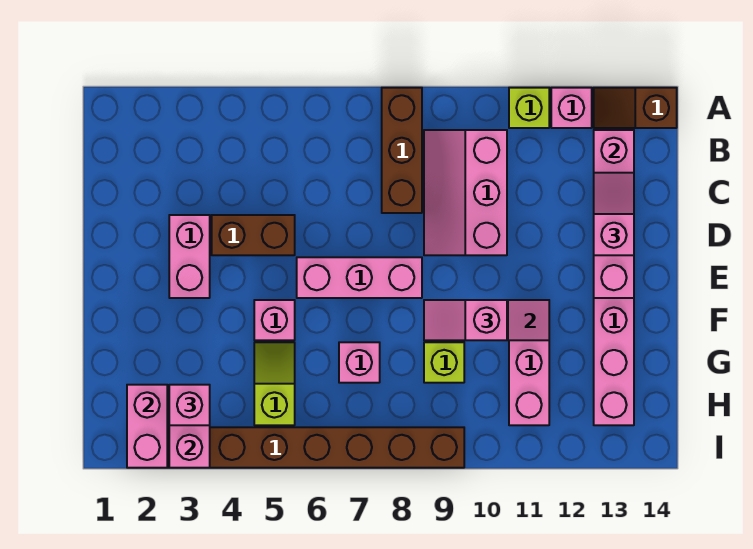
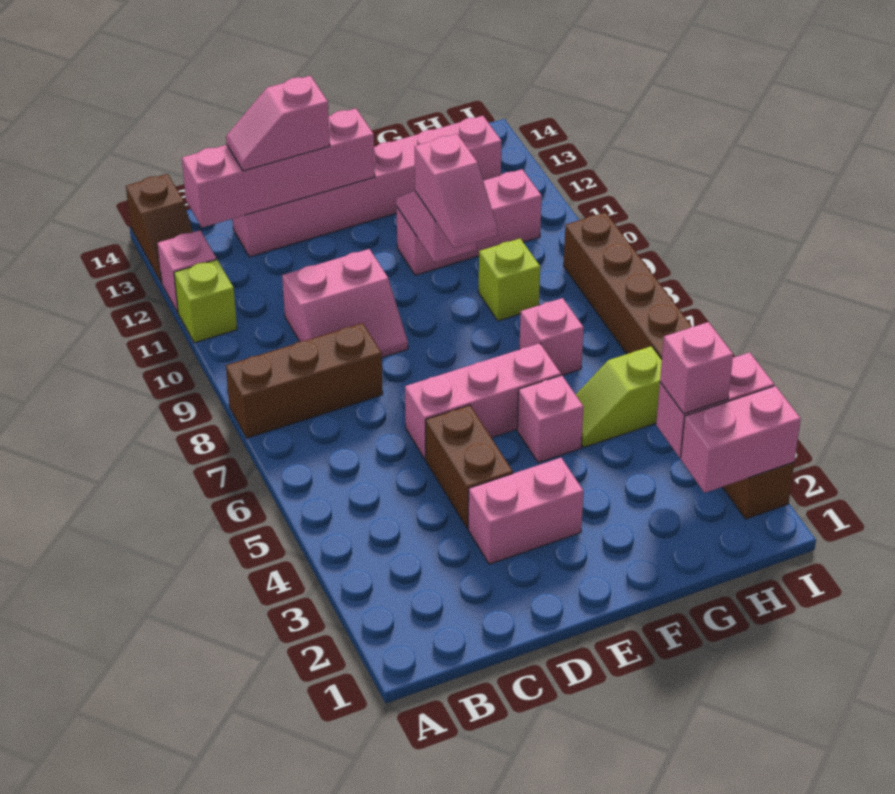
pink 2x3 slope [424,130,507,255] -> pink 2x2 slope [282,249,408,357]
pink 1x3 brick [297,257,422,298] -> pink 1x3 brick turned to [405,343,561,459]

